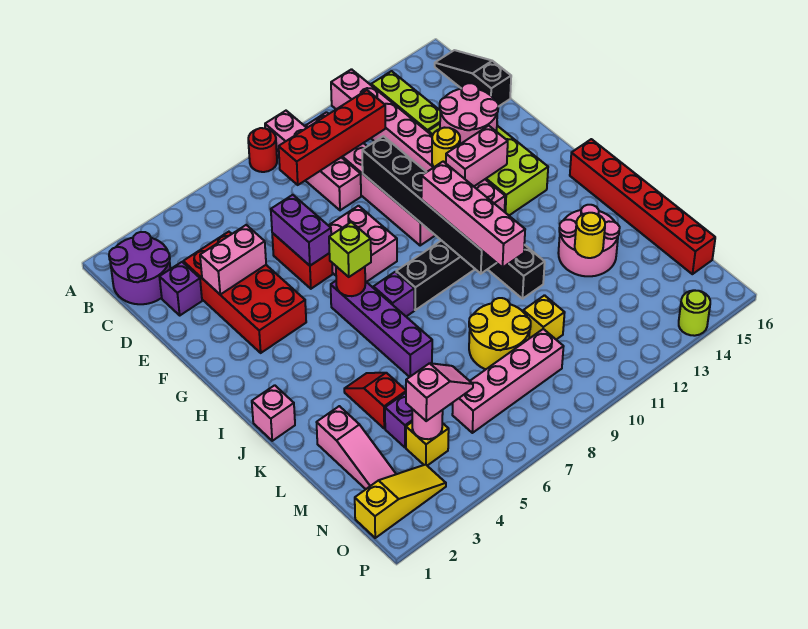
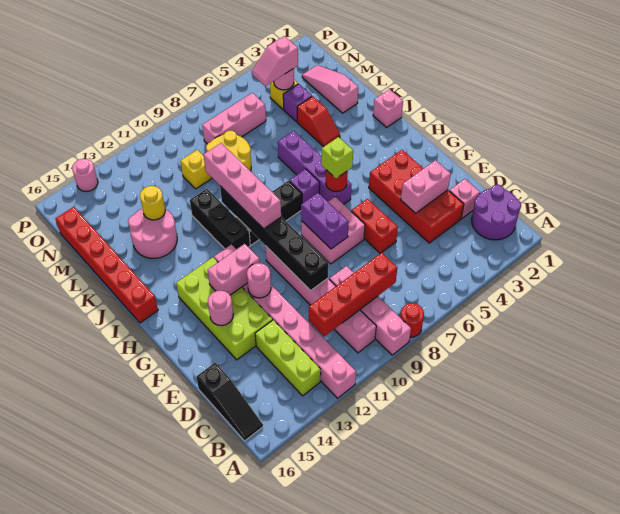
purple 1x1 brick [160,262,202,315] -> pink 1x1 brick [449,179,480,218]
purple 1x2 brick [271,195,331,266] -> purple 1x2 brick moved to [301,193,349,249]
pink 2x2 round brick [440,83,498,144] -> pink 1x1 round brick [208,291,233,325]
yellow 1x1 round brick [432,128,460,167] -> pink 1x1 round brick [247,263,271,298]
pink 1x4 brick [452,329,564,433] -> pink 1x3 brick [202,93,266,144]
yellow 1x3 slope [355,465,446,538] -> none
lime 1x1 round brick [679,290,710,336] -> pink 1x1 round brick [72,159,98,192]

